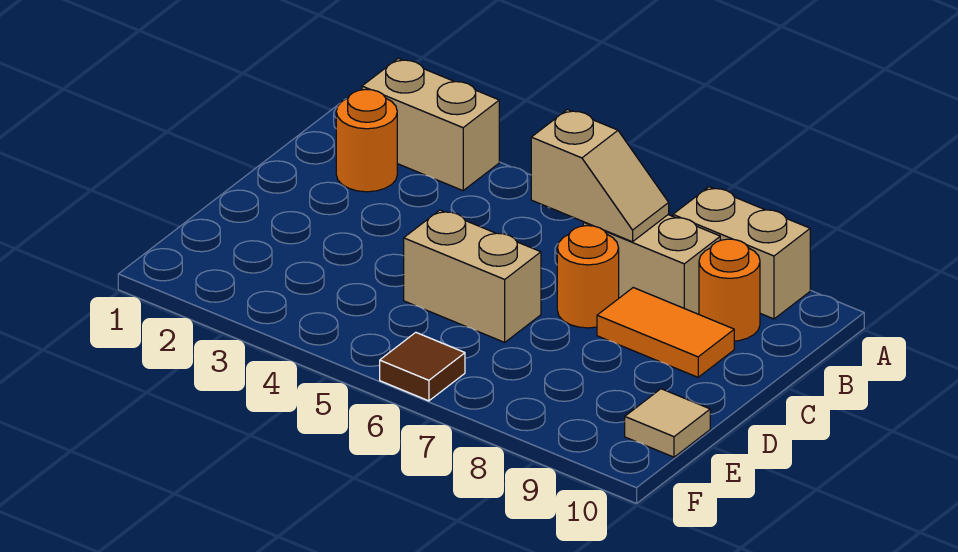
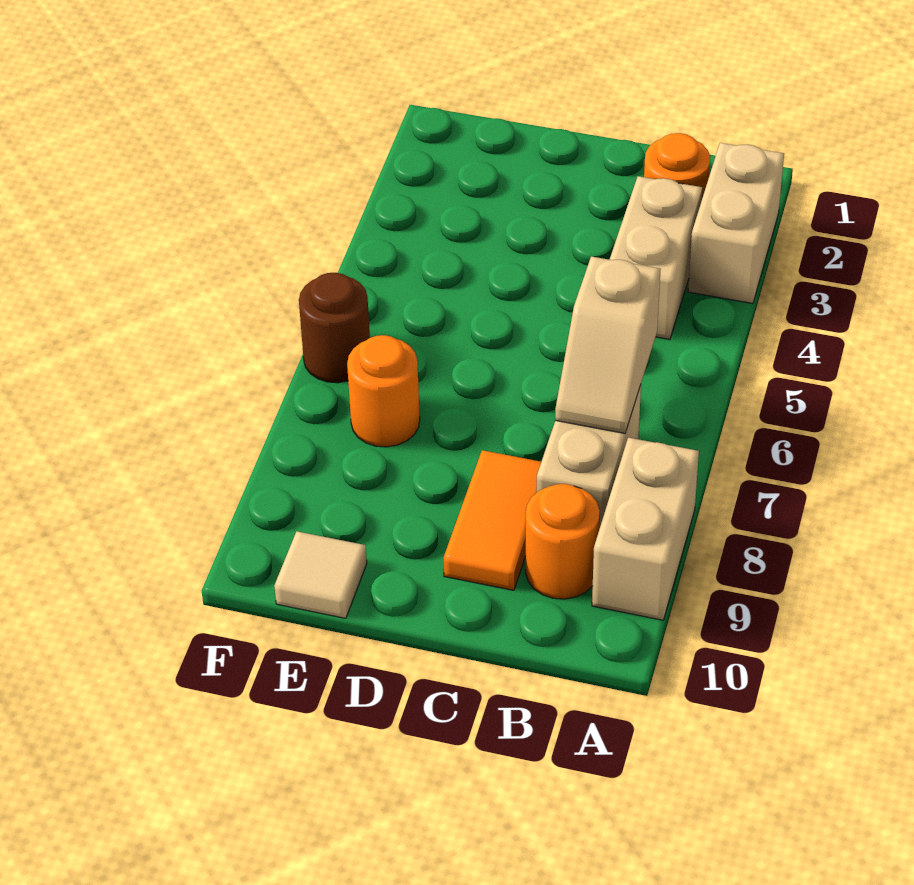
orange 1x1 round brick [557,226,619,328] -> orange 1x1 round brick moved to [347,335,420,447]
tan 1x2 brick [404,210,541,342] -> tan 1x2 brick moved to [609,176,702,339]
brown 1x1 tile [380,332,465,401] -> brown 1x1 round brick [299,273,370,383]

